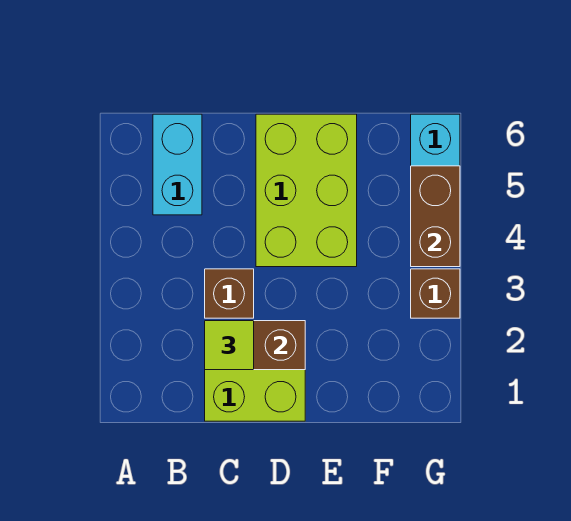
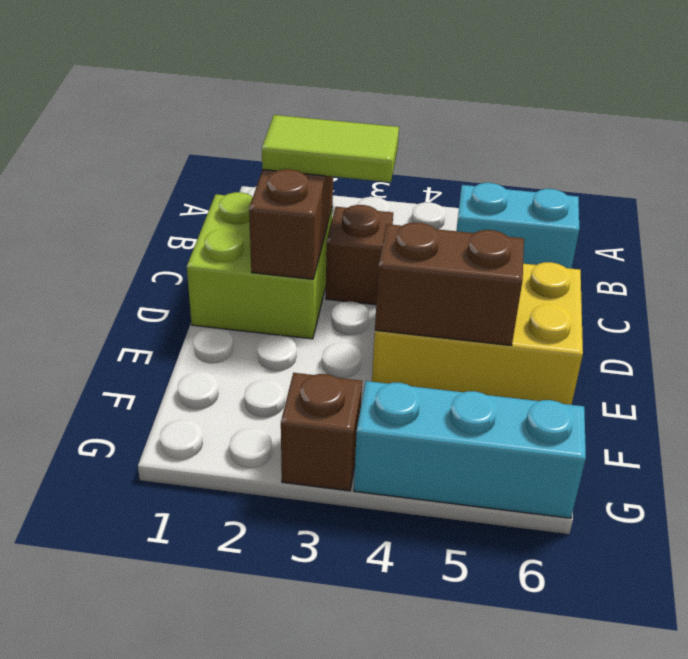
lime 1x1 tile [205,321,254,370] -> lime 1x2 tile [262,115,399,182]
lime 2x3 brick [256,114,357,267] -> yellow 2x3 brick [372,262,583,405]
brown 1x2 brick [411,166,460,267] -> brown 1x2 brick moved to [375,223,524,346]

